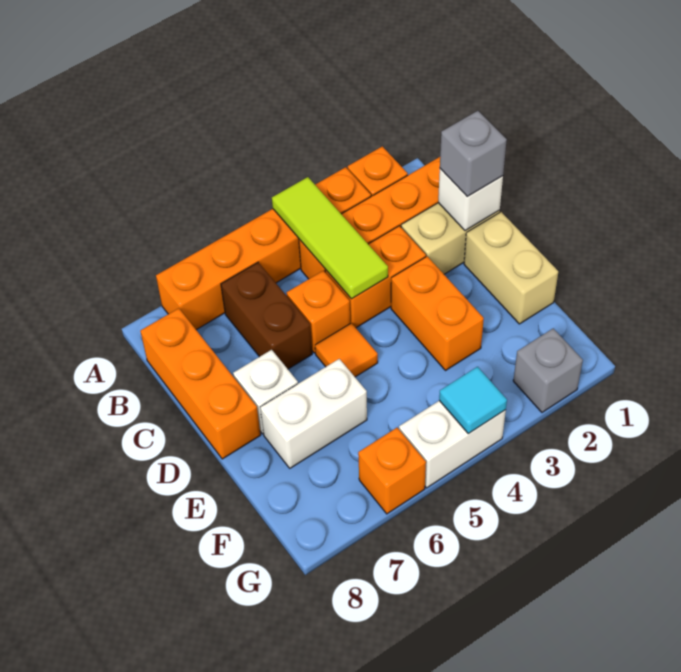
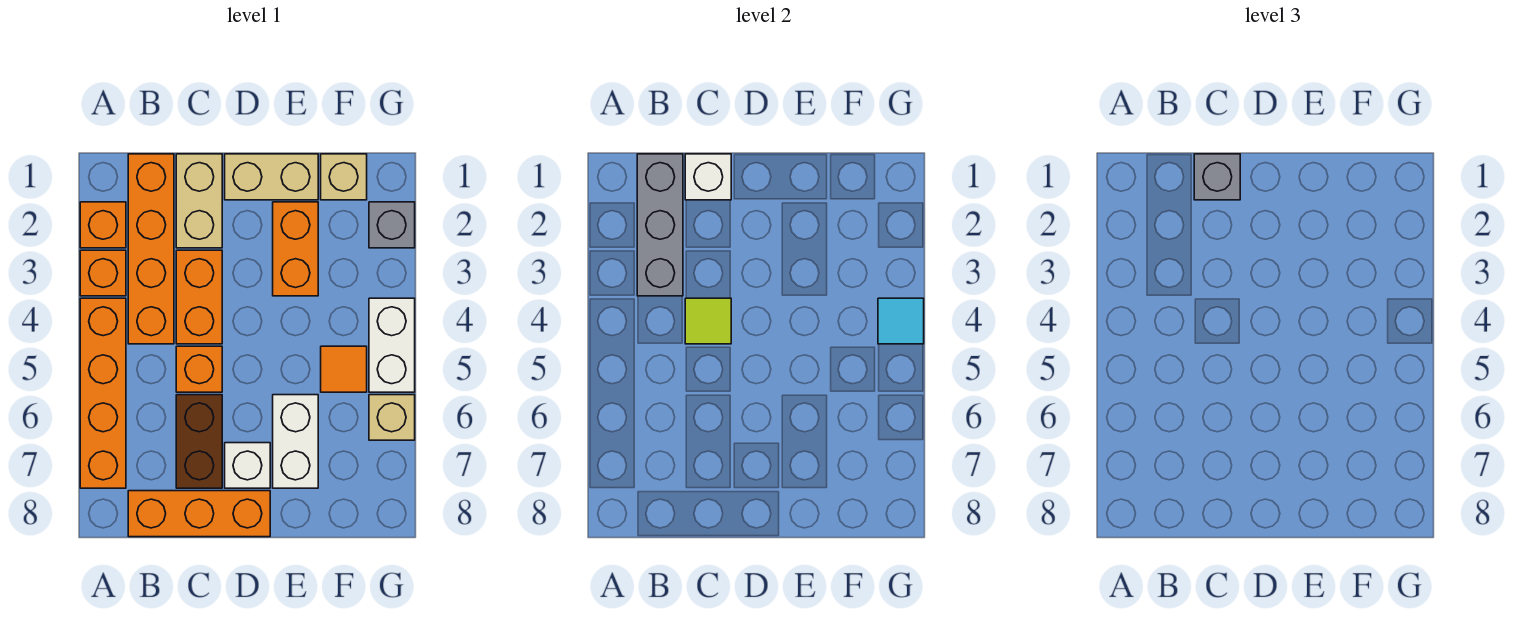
lime 1x3 tile [272,177,388,299] -> lime 1x1 tile [685,298,731,344]
none -> grey 1x3 brick [637,154,683,296]
brown 1x2 brick [221,262,312,369] -> brown 1x2 brick turned to [176,395,222,488]
orange 1x2 brick [391,256,484,371] -> orange 1x2 brick turned to [273,202,318,296]
orange 1x1 tile [315,323,378,377] -> orange 1x1 tile moved to [321,346,367,392]
none -> tan 1x1 brick [321,154,367,200]
orange 1x1 brick [358,428,426,514] -> tan 1x1 brick [369,395,415,440]

